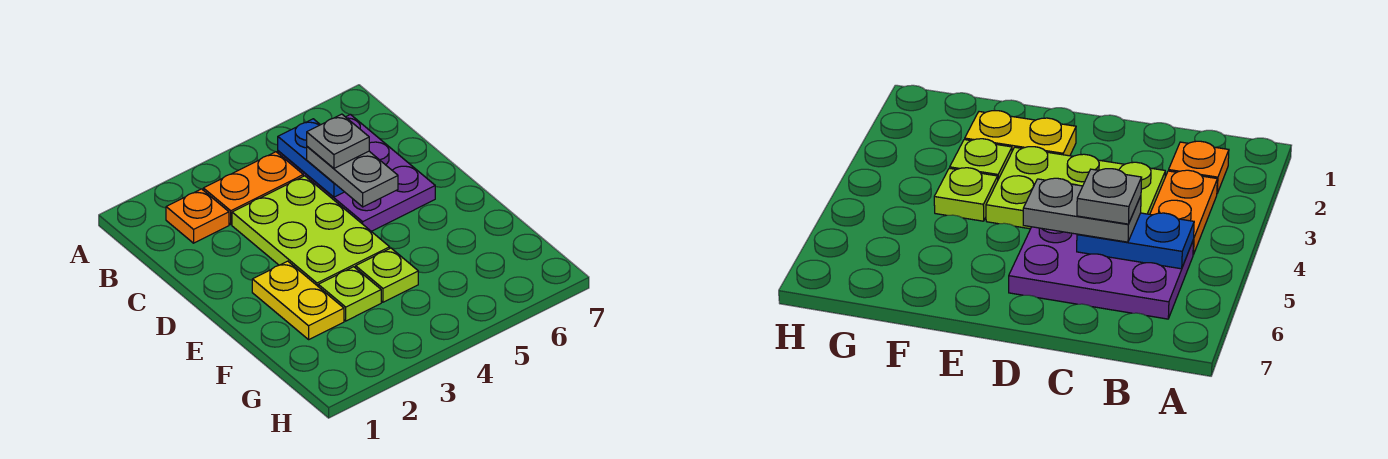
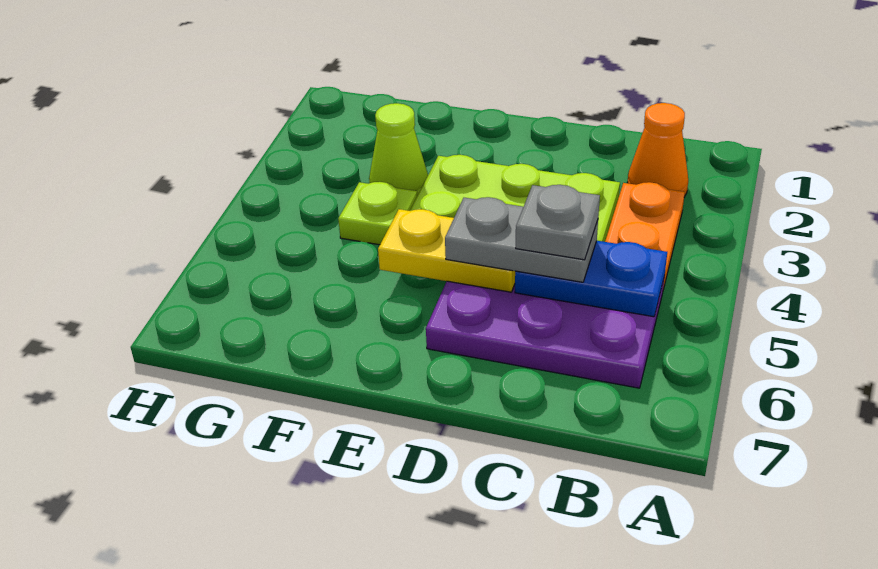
orange 1x1 plate [166,189,229,243] -> orange 1x1 cone [627,103,688,197]
yellow 1x2 plate [252,261,344,339] -> yellow 1x2 plate moved to [378,209,515,292]
lime 1x1 plate [318,267,381,321] -> lime 1x1 cone [369,103,428,196]

